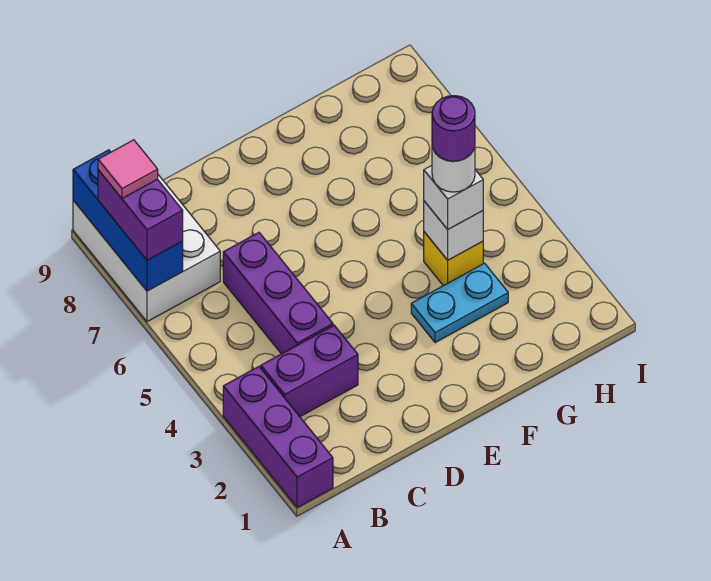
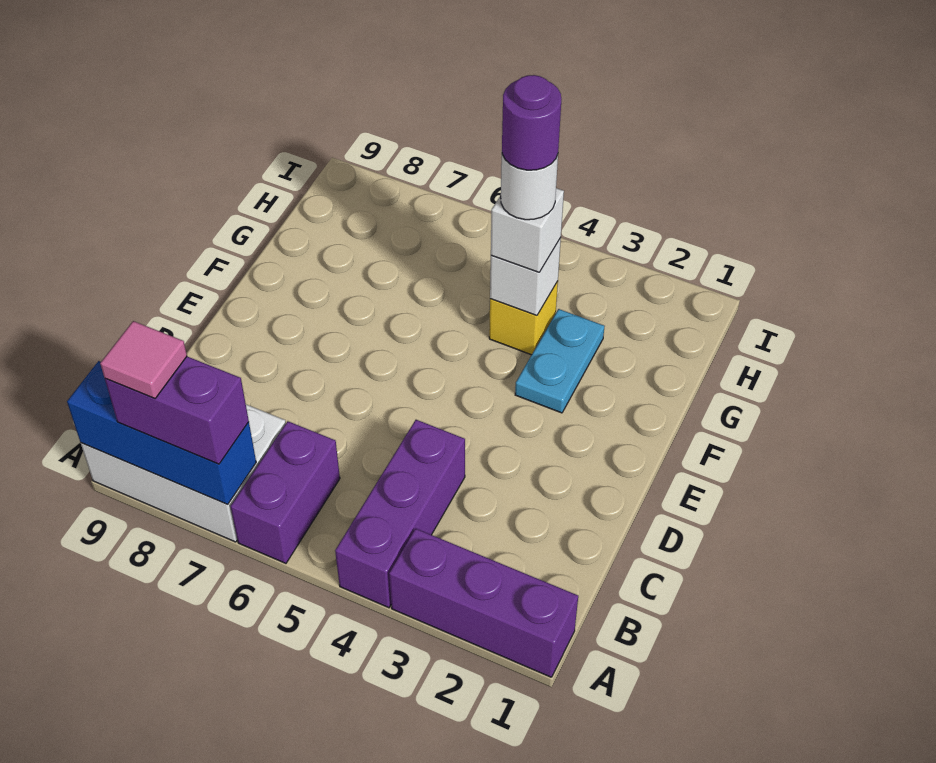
purple 1x2 brick [261,325,358,417] -> purple 1x2 brick moved to [230,421,340,563]
purple 1x3 brick [223,232,333,354] -> purple 1x3 brick turned to [335,420,465,608]

